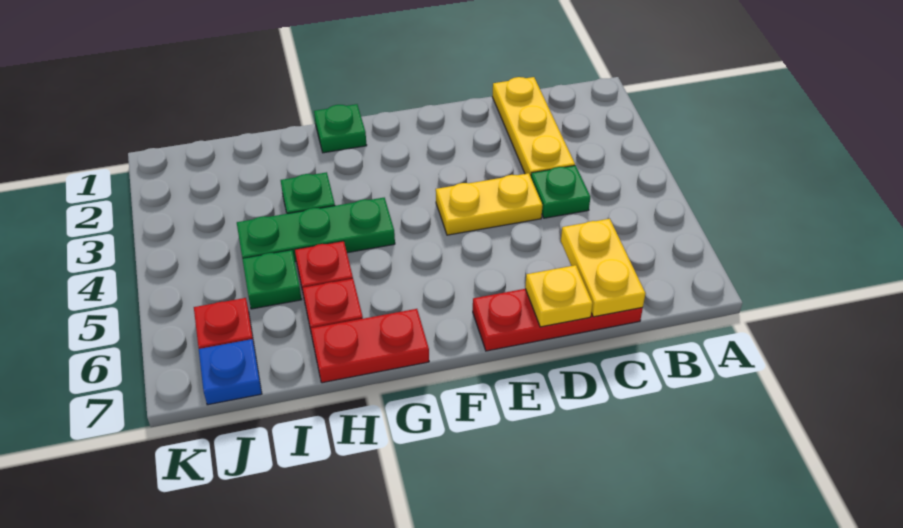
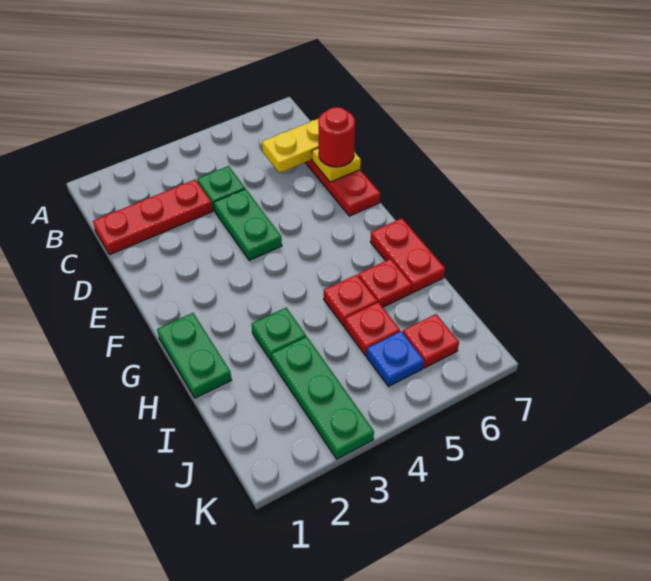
yellow 1x3 plate [492,77,575,177] -> red 1x3 plate [93,179,213,254]
yellow 1x2 plate [436,173,543,235] -> green 1x2 plate [214,189,282,260]
none -> red 1x1 round brick [318,107,355,167]
green 1x1 plate [314,104,367,153] -> green 1x2 plate [157,313,232,398]
green 1x3 plate [237,198,395,262] -> green 1x3 plate moved to [272,337,374,459]
green 1x1 plate [242,250,302,309] -> red 1x1 plate [345,302,400,355]
blue 1x1 plate [199,339,262,405] -> blue 1x1 plate moved to [367,331,424,386]

